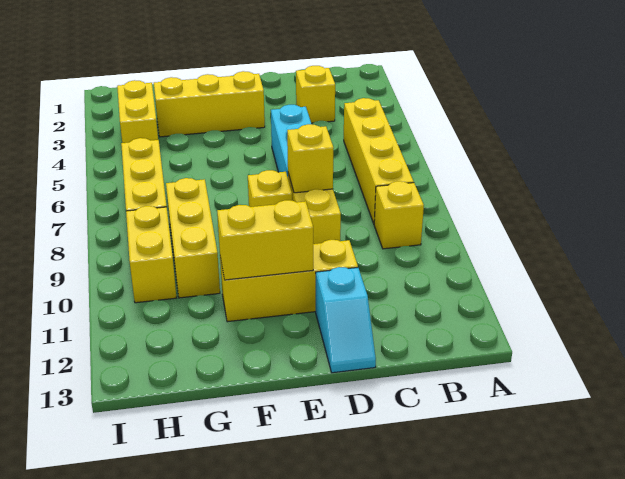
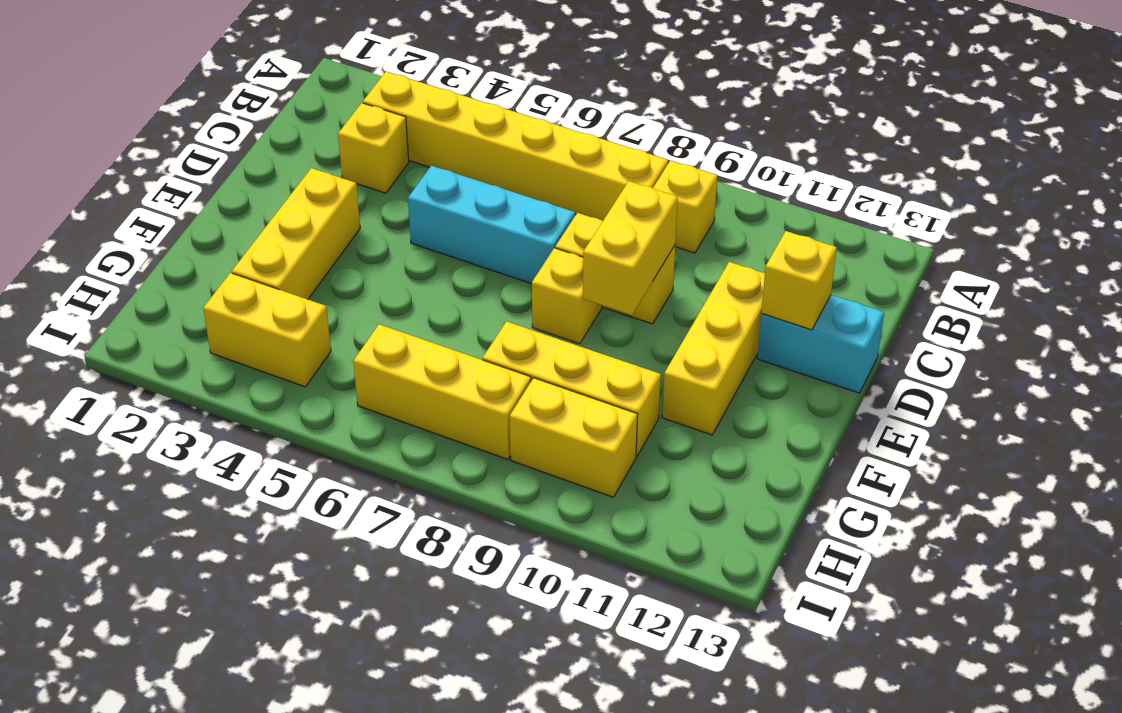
yellow 1x4 brick [344,98,414,224] -> yellow 1x6 brick [363,72,668,221]
yellow 1x1 brick [287,124,334,193] -> yellow 1x1 brick moved to [761,231,837,330]
cyan 1x2 slope [316,267,376,373] -> cyan 1x2 brick [757,295,884,393]
yellow 1x2 brick [217,200,313,280] -> yellow 1x2 brick moved to [583,181,678,315]

